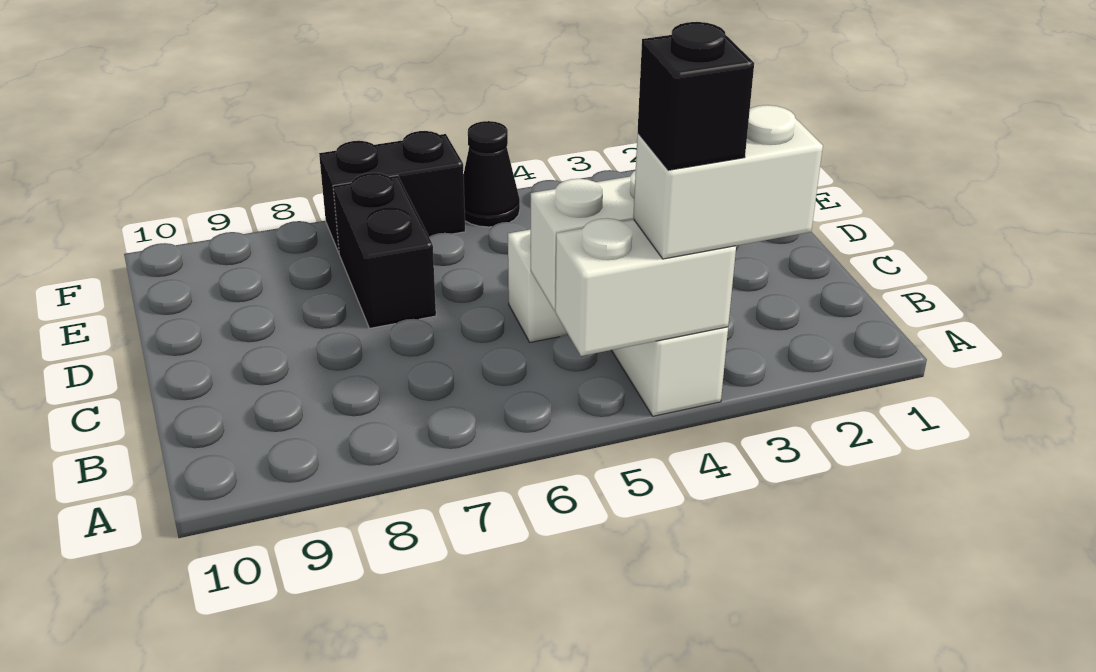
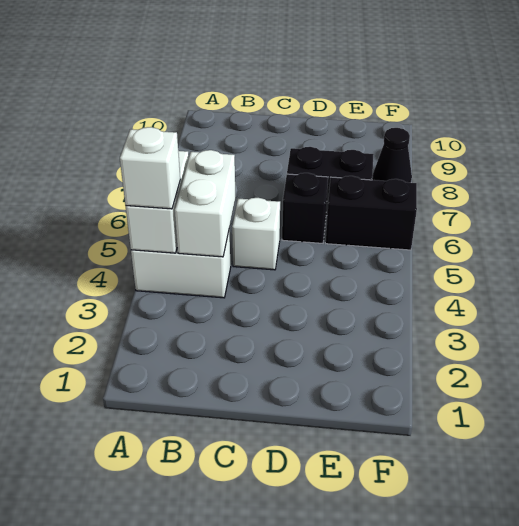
white 1x2 brick [633,105,823,259] -> white 1x1 brick [120,127,180,209]
black 1x1 brick [638,22,754,170] -> black 1x1 brick moved to [282,173,328,243]
black 1x1 cone [463,121,520,227] -> black 1x1 cone moved to [372,128,412,183]
black 1x2 brick [319,131,465,252] -> black 1x2 brick turned to [325,176,417,250]

